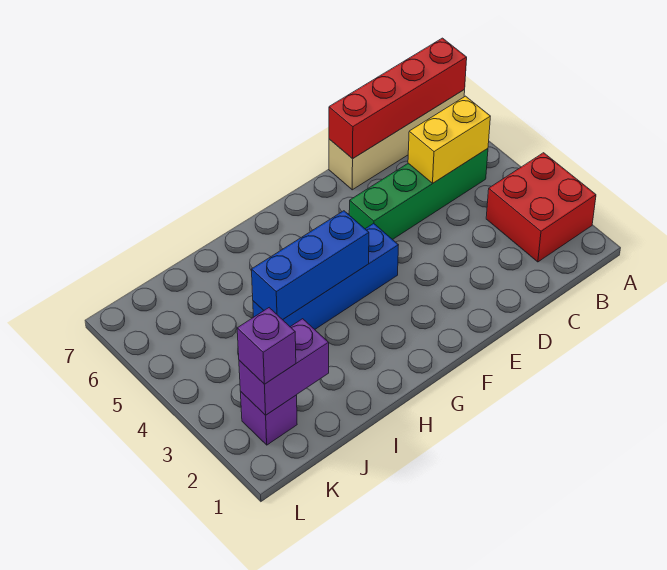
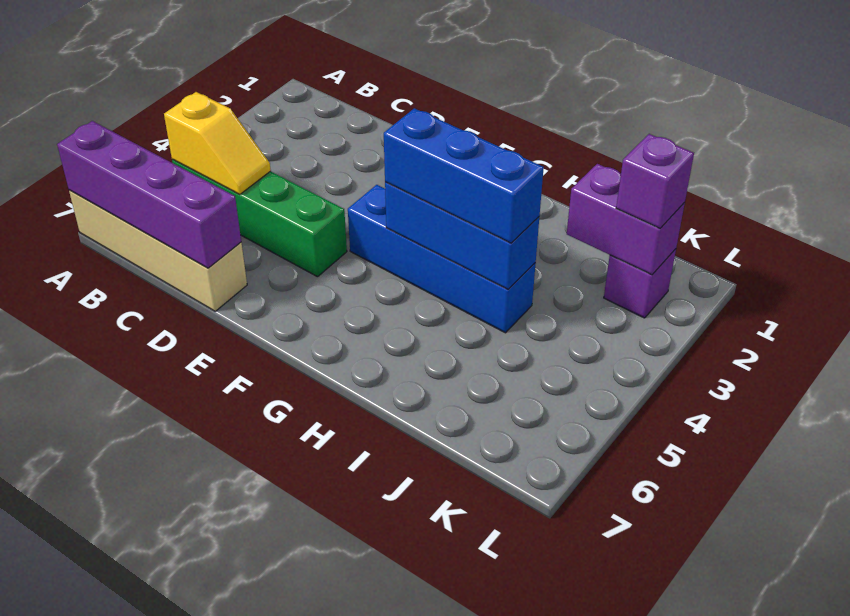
red 2x2 brick [486,153,596,262] -> none
red 1x4 brick [329,38,467,159] -> purple 1x4 brick [57,121,241,268]
yellow 1x2 brick [408,96,490,183] -> yellow 1x2 slope [164,92,271,194]
none -> blue 1x3 brick [384,108,544,243]

